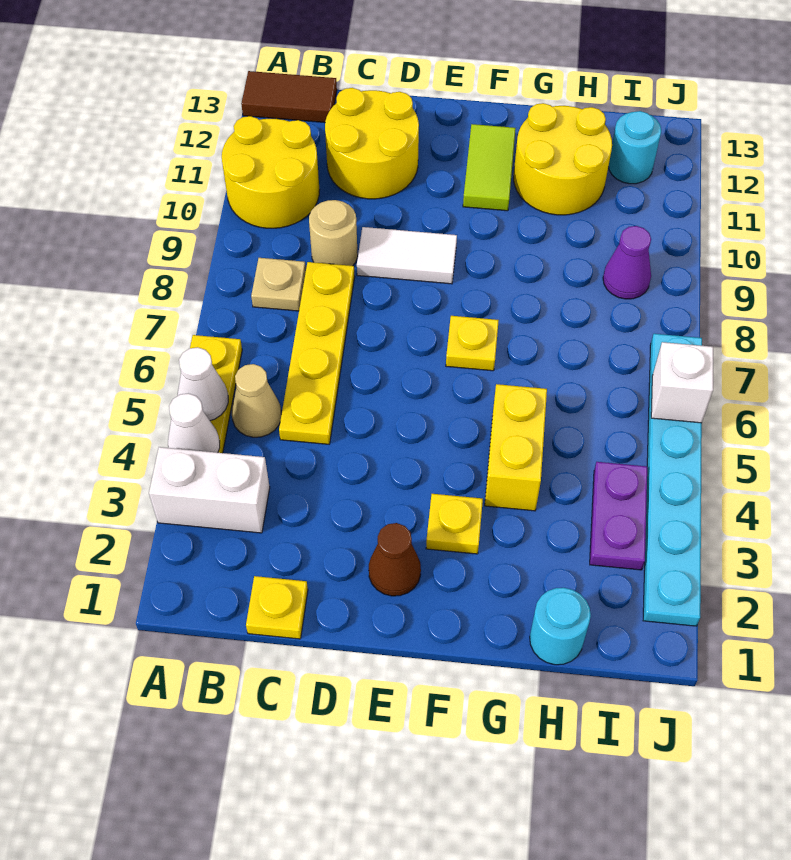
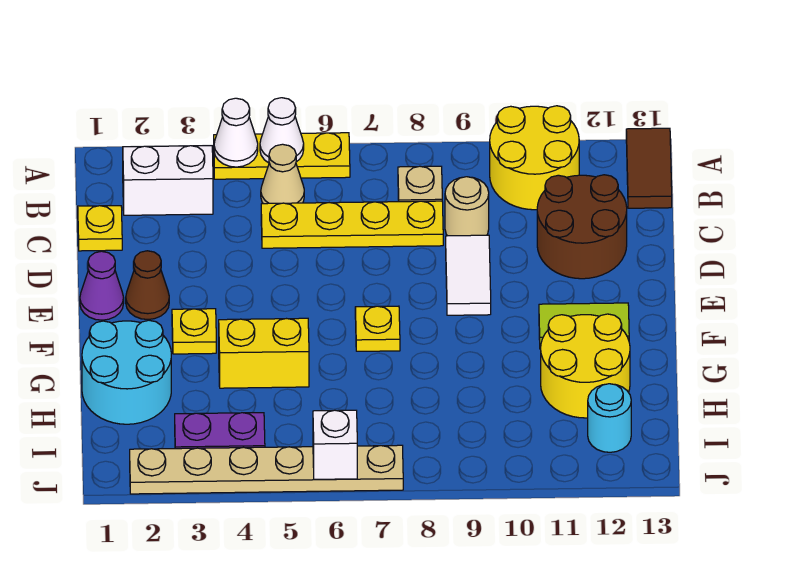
white 1x2 brick [149,447,270,533] -> white 1x2 brick turned to [123,146,213,215]
yellow 2x2 round brick [325,88,419,199] -> brown 2x2 round brick [537,175,627,279]
cyan 1x1 round brick [530,588,591,665] -> cyan 2x2 round brick [82,320,171,424]
purple 1x1 cone [603,226,651,299] -> purple 1x1 cone moved to [80,251,124,320]
cyan 1x6 plate [643,334,702,626] -> tan 1x6 plate [130,445,403,494]

